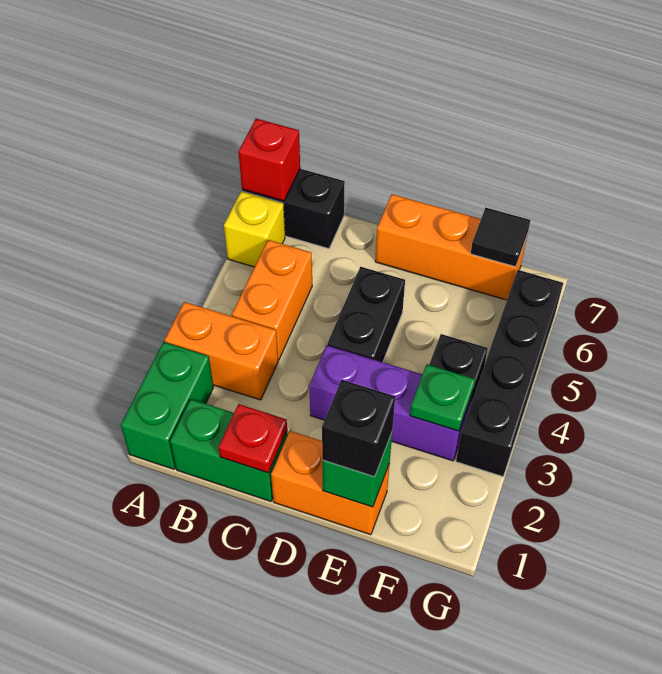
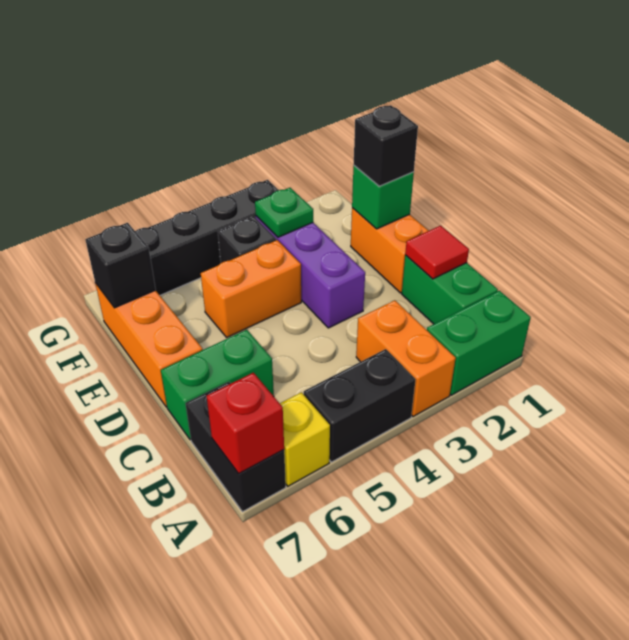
orange 1x2 brick [232,240,312,360] -> orange 1x2 brick moved to [201,240,301,337]
red 1x1 plate [219,404,287,473] -> red 1x1 tile [405,226,469,279]
none -> green 1x2 brick [161,330,274,440]
black 1x2 brick [327,267,405,362] -> black 1x2 brick moved to [304,349,416,462]
black 1x1 tile [471,208,530,267] -> black 1x1 brick [85,223,156,308]

